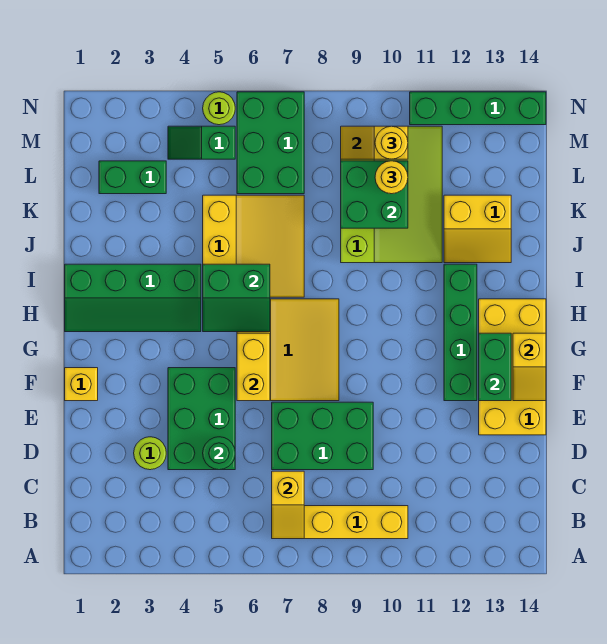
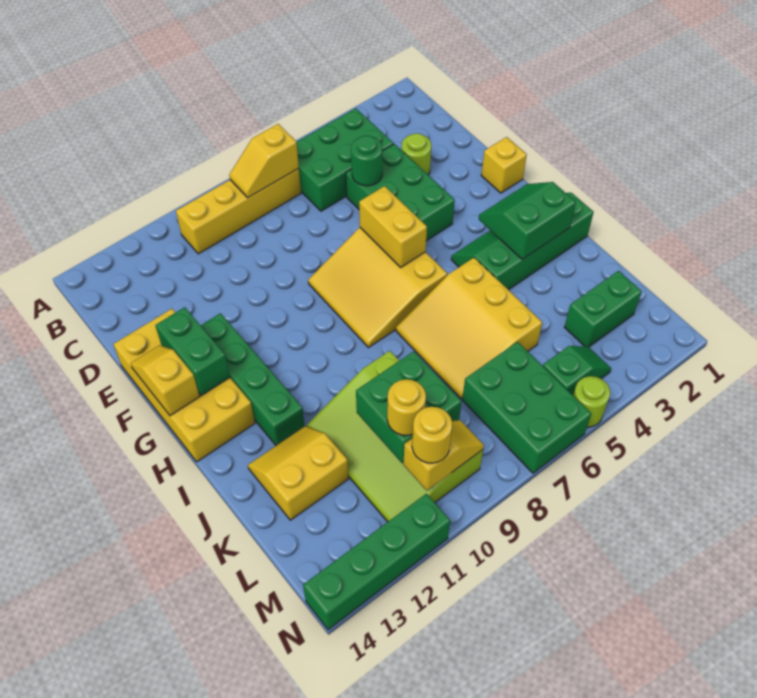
yellow 1x2 slope [272,471,304,539] -> yellow 1x2 slope turned to [229,124,299,198]
green 2x3 brick [272,402,373,470] -> green 2x3 brick moved to [297,108,393,211]
green 2x2 slope [203,264,270,332] -> green 2x2 slope moved to [479,182,576,259]

